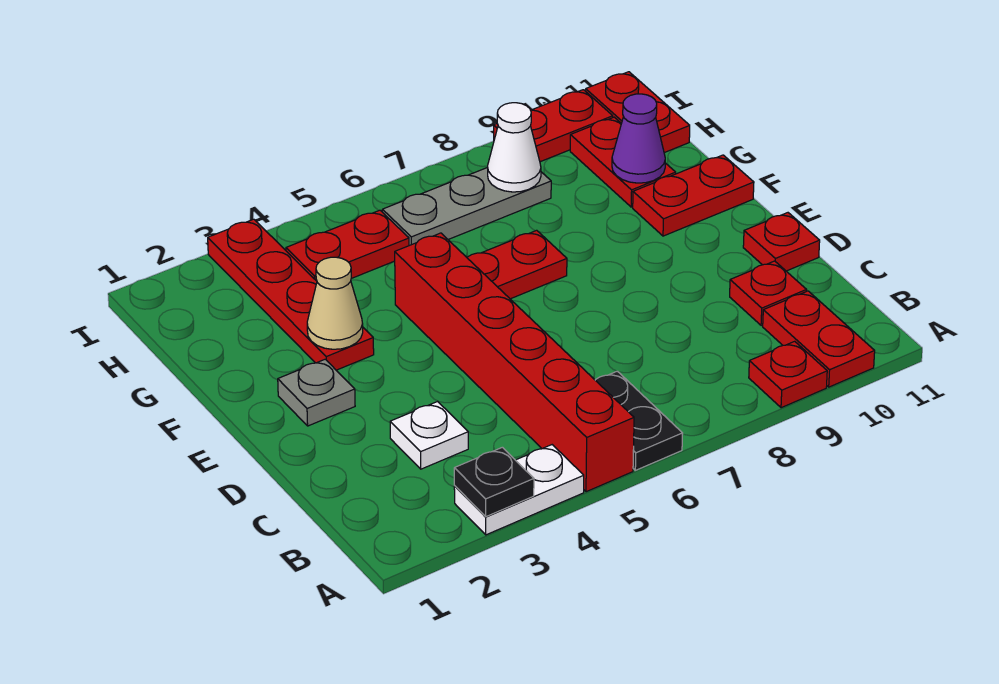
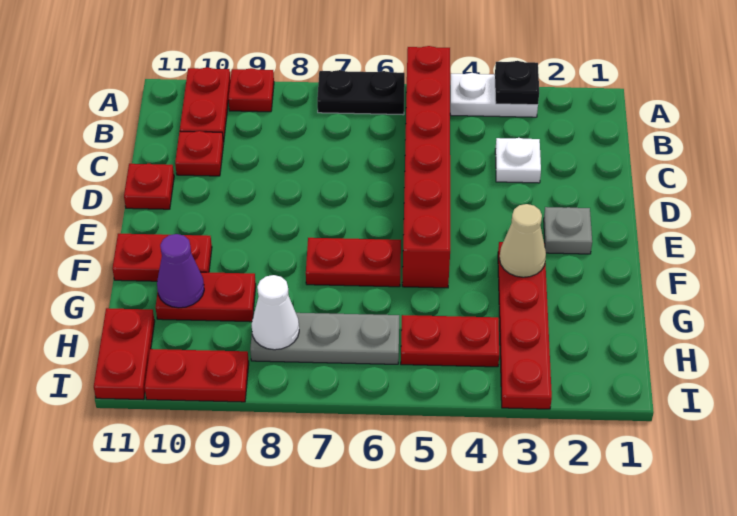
black 1x2 plate [595,371,683,470] -> black 1x2 plate turned to [317,70,405,115]
red 1x2 plate [570,117,676,207] -> red 1x2 plate turned to [156,272,256,322]

